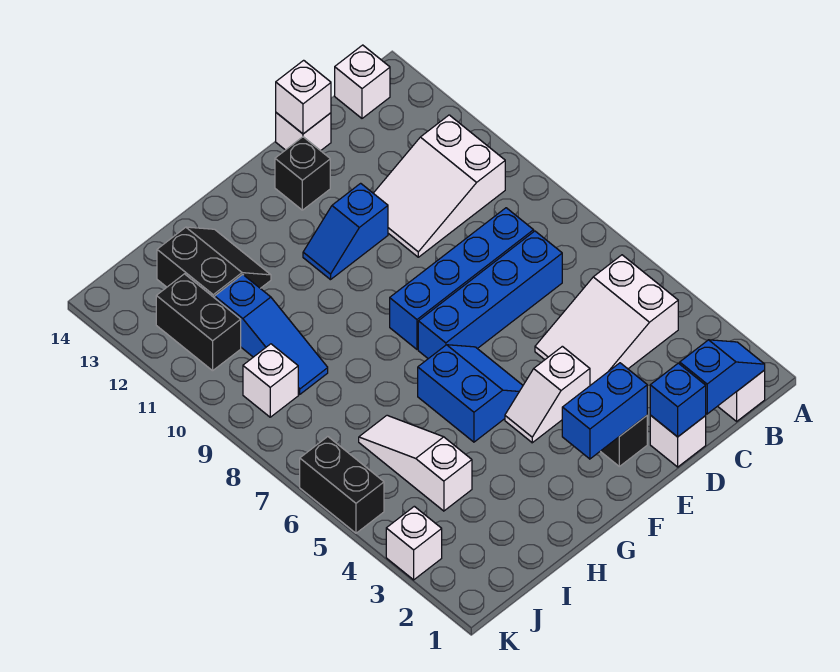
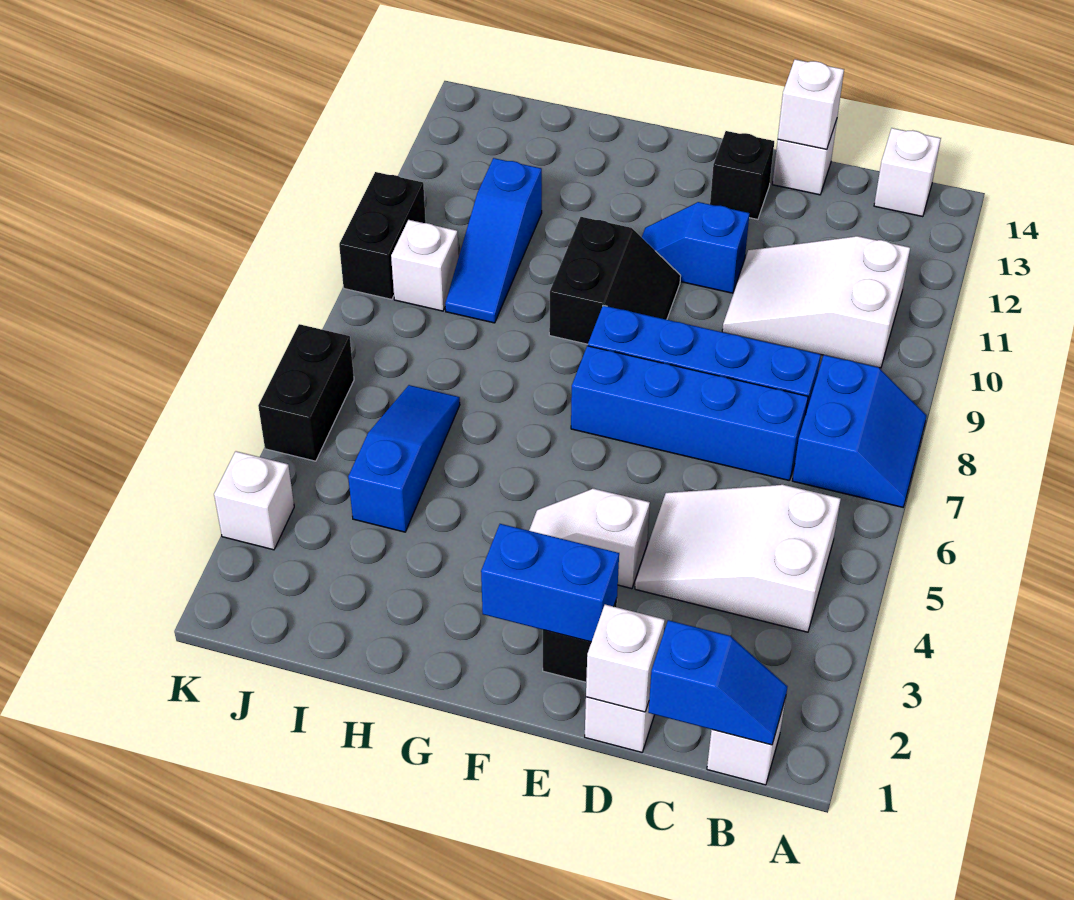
blue 1x1 brick [650,363,706,437] -> white 1x1 brick [586,605,665,712]
blue 2x2 slope [418,345,523,442] -> blue 2x2 slope moved to [792,355,927,507]
black 2x2 slope [157,227,271,298] -> black 2x2 slope moved to [549,217,681,344]
white 1x3 slope [359,415,472,511] -> blue 1x3 slope [348,385,460,532]
black 1x2 brick [156,274,241,371] -> black 1x2 brick moved to [339,172,426,299]

